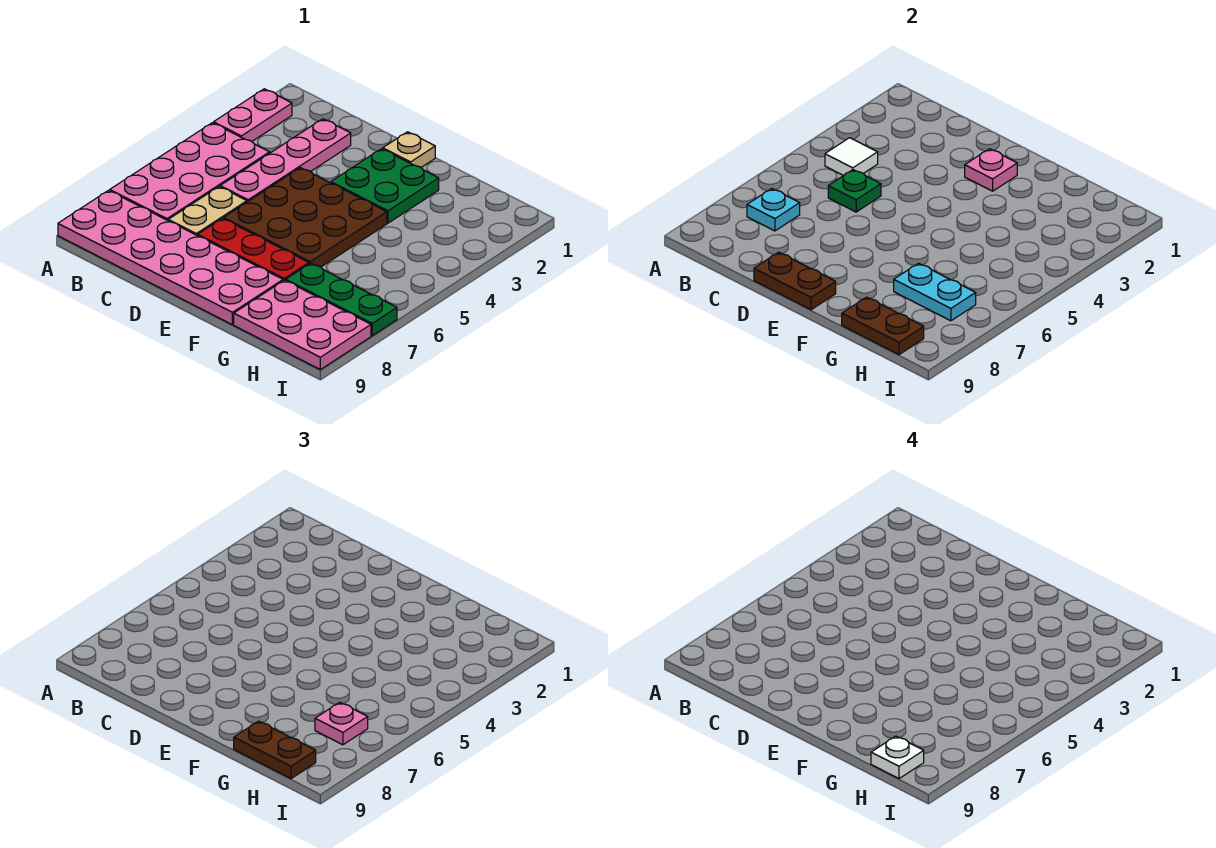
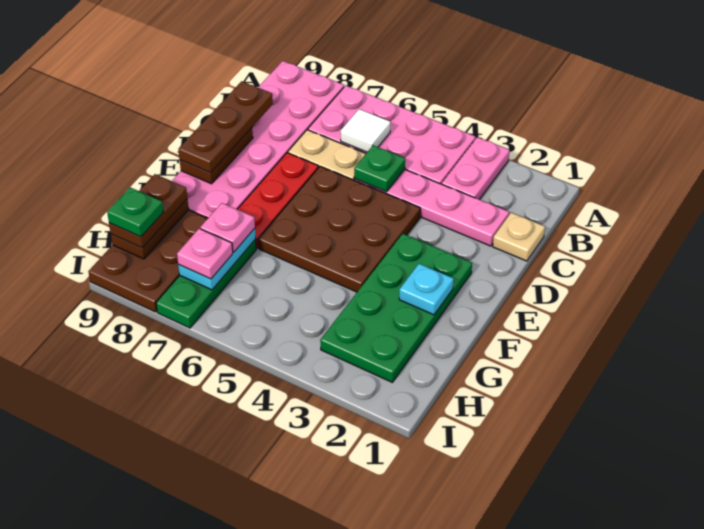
pink 1x2 plate [214,89,292,141] -> pink 1x2 plate turned to [442,137,510,200]
white 1x1 tile [825,138,878,176] -> white 1x1 tile moved to [341,109,390,152]
cyan 1x1 plate [747,189,800,231] -> cyan 1x1 plate moved to [399,264,454,315]
none -> brown 1x3 plate [178,81,273,173]
tan 1x1 plate [383,132,435,167] -> tan 1x1 plate moved to [493,213,545,261]
green 2x2 plate [331,149,439,223] -> green 2x4 plate [320,234,472,382]
pink 1x1 plate [965,149,1017,191] -> pink 1x1 plate moved to [200,203,255,252]
pink 2x3 plate [234,280,371,370] -> brown 2x3 plate [88,210,208,312]
white 1x1 plate [871,736,924,779] -> green 1x1 plate [107,187,163,237]

